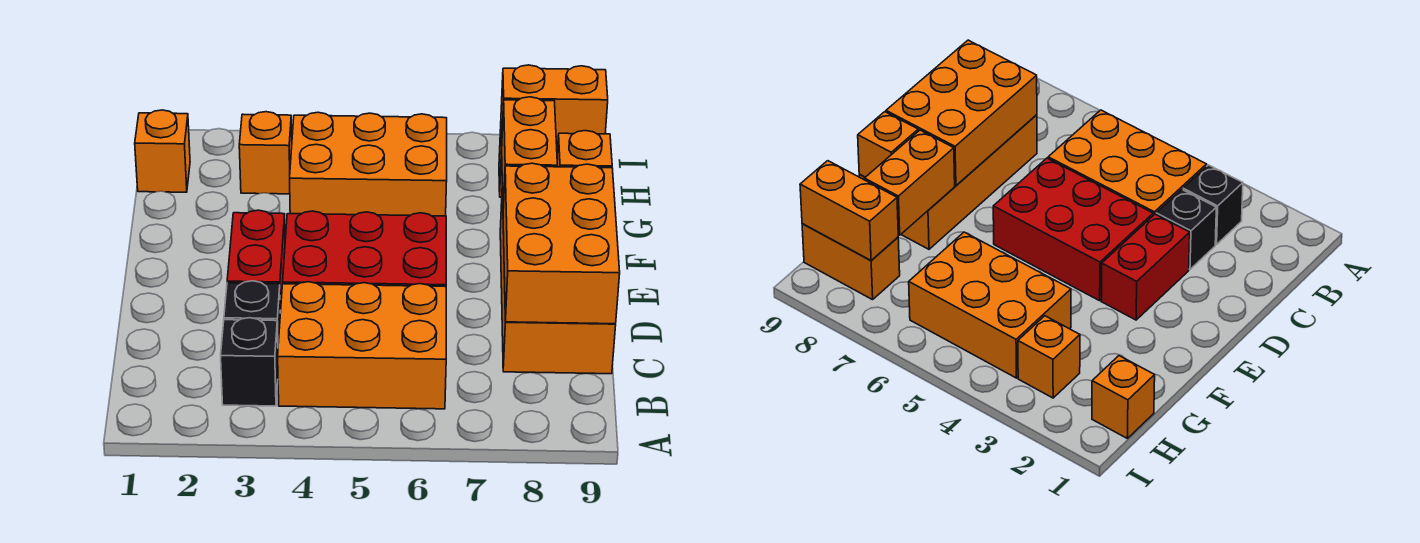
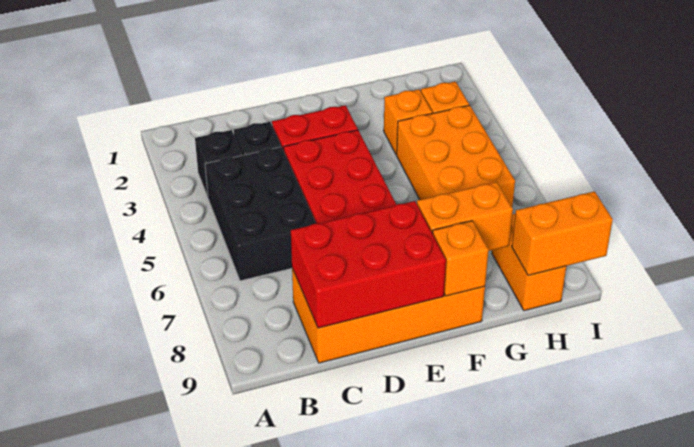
orange 2x3 brick [278,282,446,409] -> black 2x3 brick [205,147,316,281]
orange 2x3 brick [503,163,620,324] -> red 2x3 brick [291,201,446,328]
orange 1x1 brick [135,110,190,192] -> orange 1x1 brick moved to [384,89,432,155]
orange 1x2 brick [501,65,608,149] -> orange 1x2 brick turned to [512,191,613,275]

